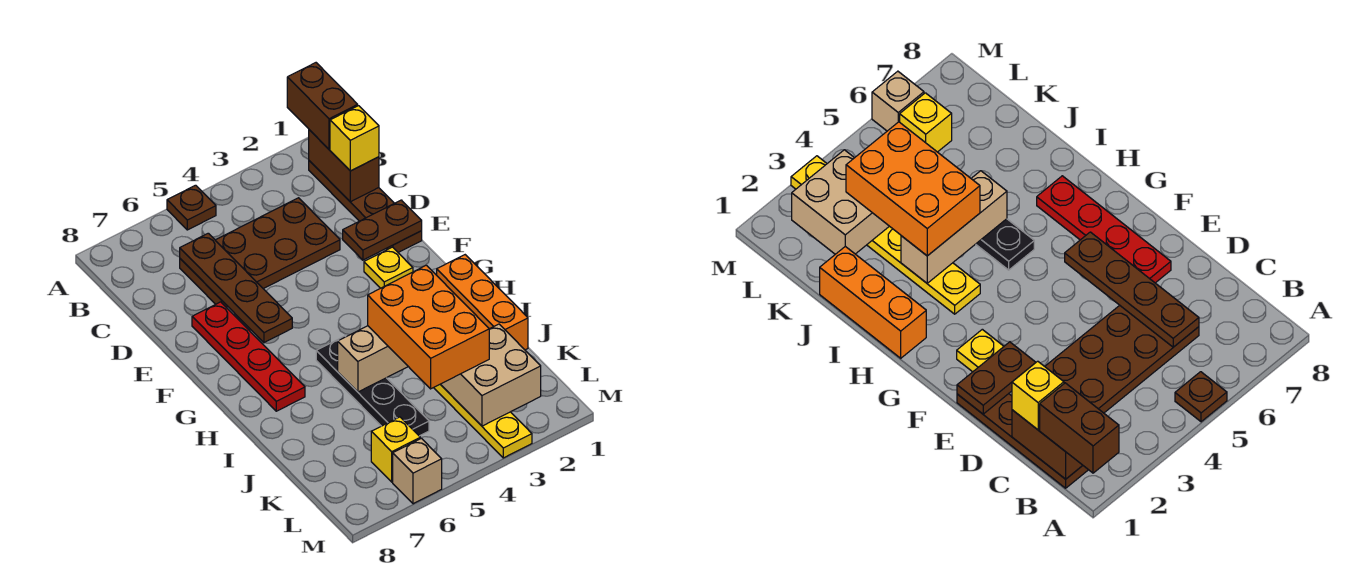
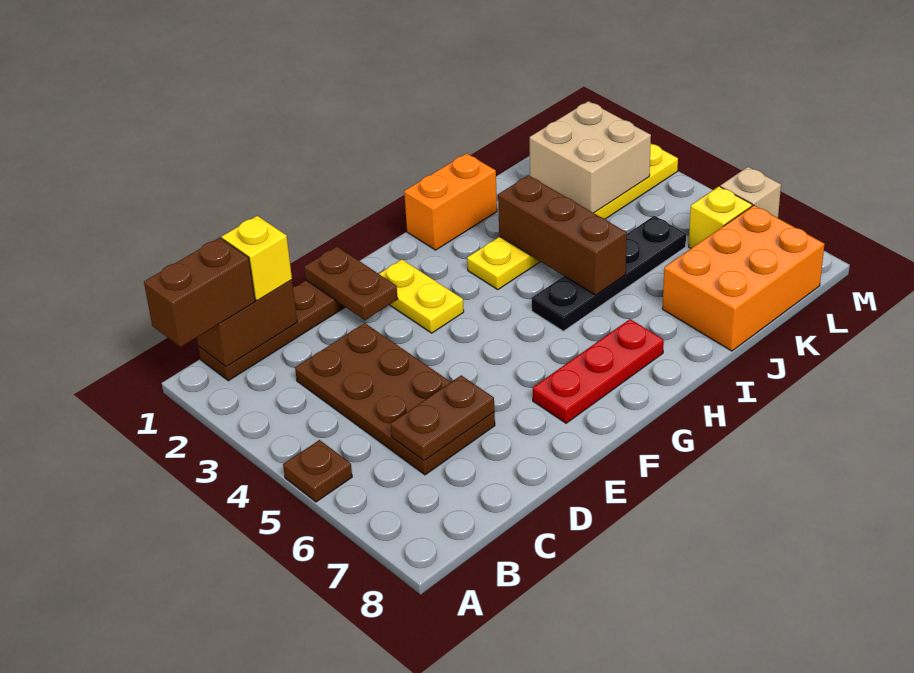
brown 1x4 plate [180,233,292,343] -> brown 1x2 plate [391,375,495,461]
red 1x4 plate [192,302,305,411] -> red 1x3 plate [533,319,664,423]
yellow 1x1 plate [364,247,413,288] -> yellow 1x2 plate [379,260,464,333]
orange 1x3 brick [437,255,528,350] -> orange 1x2 brick [404,153,497,250]
tan 1x3 brick [338,326,408,392] -> brown 1x3 brick [498,175,627,295]
orange 2x3 brick [368,265,489,389] -> orange 2x3 brick moved to [663,205,824,351]

